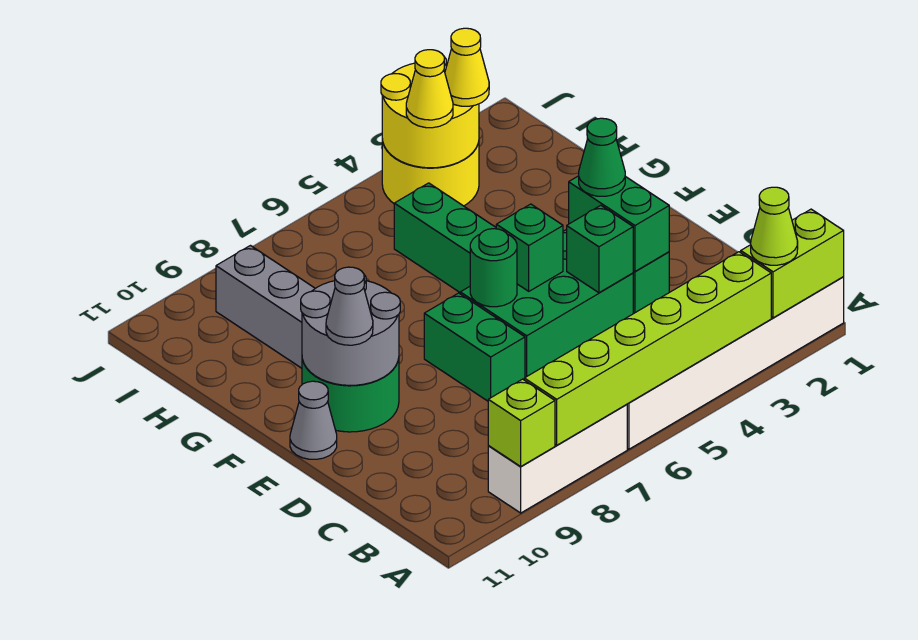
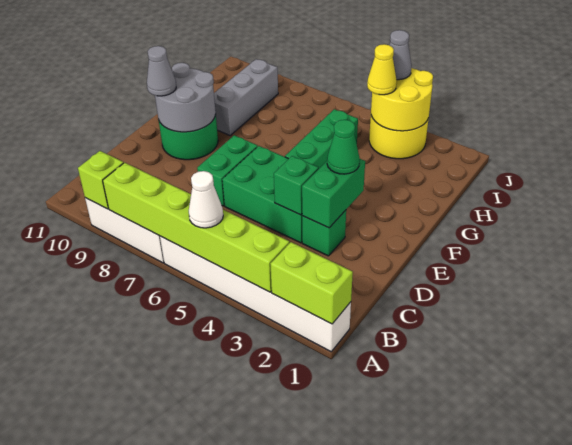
lime 1x1 cone [751,187,798,265] -> none
none -> white 1x1 cone [189,171,223,228]
green 1x1 brick [496,204,563,291] -> none
green 1x1 round brick [470,229,517,307] -> none
grey 1x1 cone [290,381,337,459] -> grey 1x1 cone moved to [390,30,411,80]
yellow 1x1 cone [445,28,489,106] -> none

